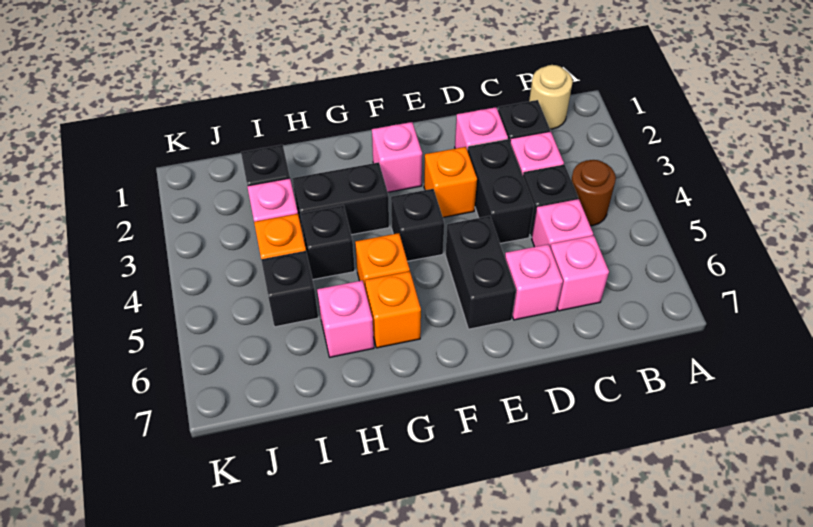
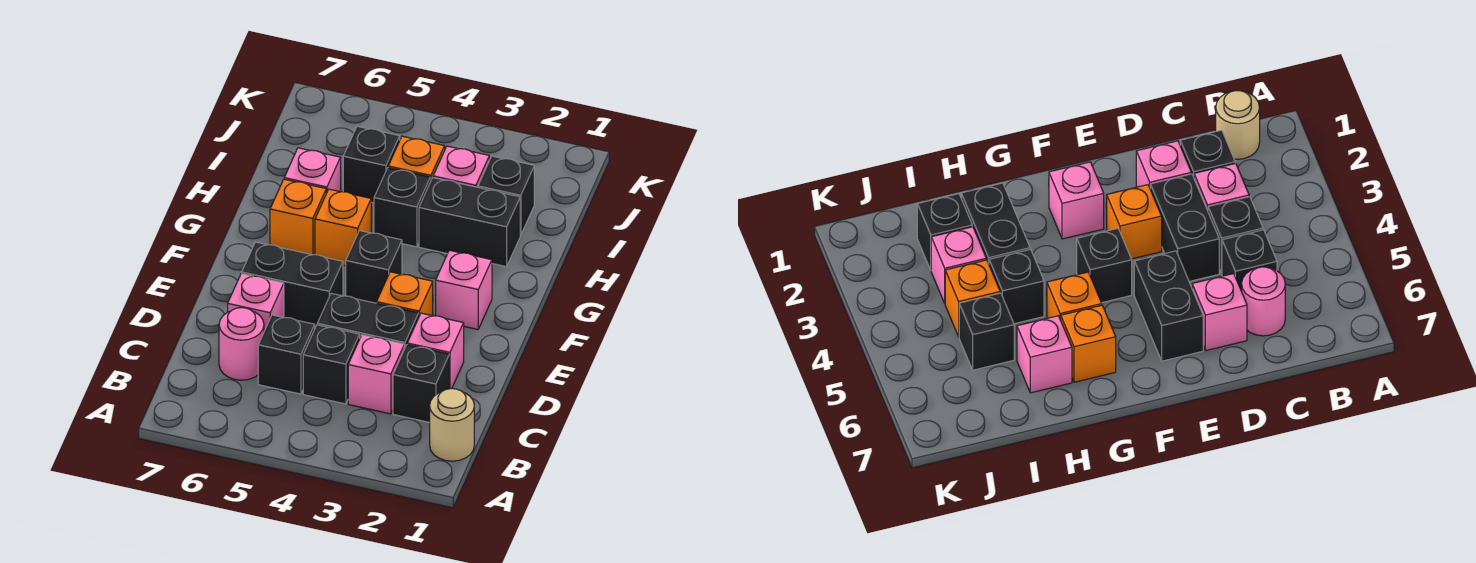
brown 1x1 round brick [571,160,616,226] -> none
pink 1x1 brick [532,199,593,247] -> black 1x1 brick [258,315,315,394]
pink 1x1 brick [550,235,609,311] -> pink 1x1 round brick [219,308,264,380]
black 1x2 brick [292,162,389,235] -> black 1x2 brick turned to [419,178,520,267]

